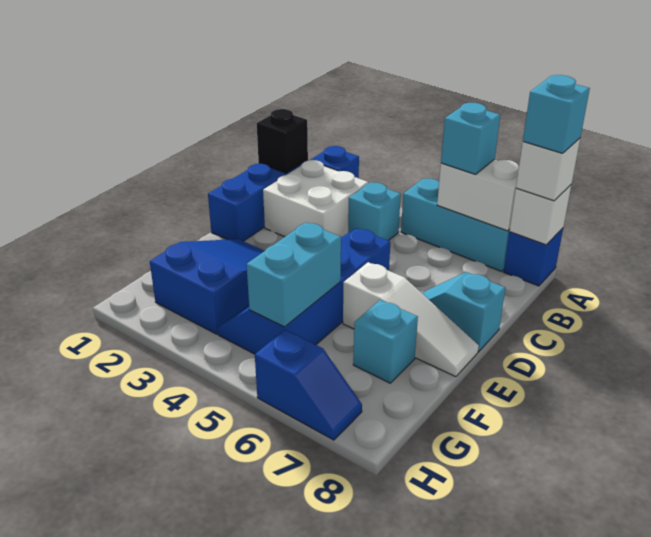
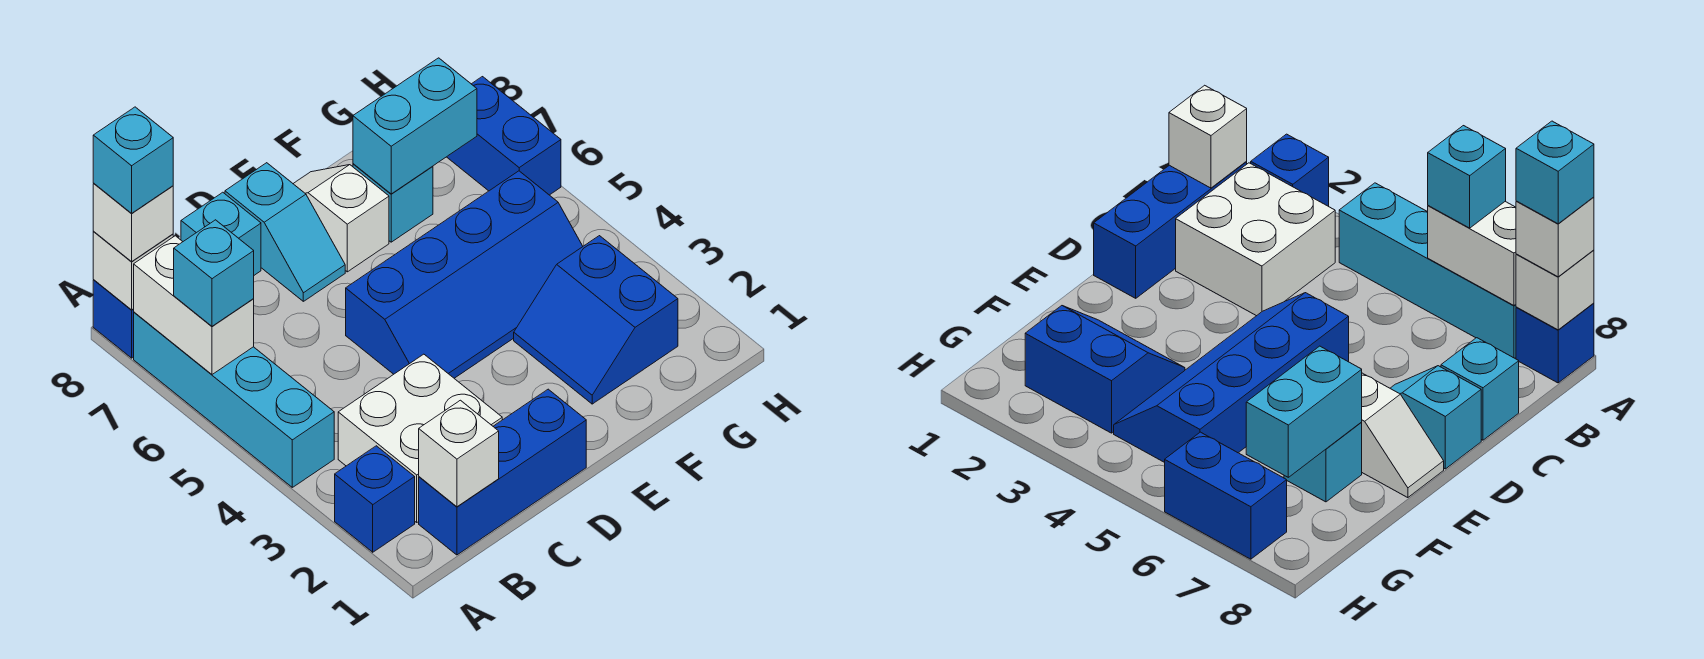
cyan 1x3 brick [401,179,510,271] -> cyan 1x4 brick [134,312,334,487]
black 1x1 brick [257,109,308,173] -> white 1x1 brick [419,400,499,507]
cyan 1x1 brick [348,183,401,241] -> cyan 1x1 brick moved to [181,192,261,275]
blue 2x3 slope [150,239,264,334] -> blue 2x2 slope [514,236,678,404]
white 1x3 slope [343,262,479,377] -> white 1x2 slope [293,165,389,272]
cyan 1x2 brick [247,222,341,327] -> cyan 1x2 brick moved to [353,58,477,194]
blue 1x2 slope [255,330,362,440] -> blue 1x2 brick [447,77,561,195]

